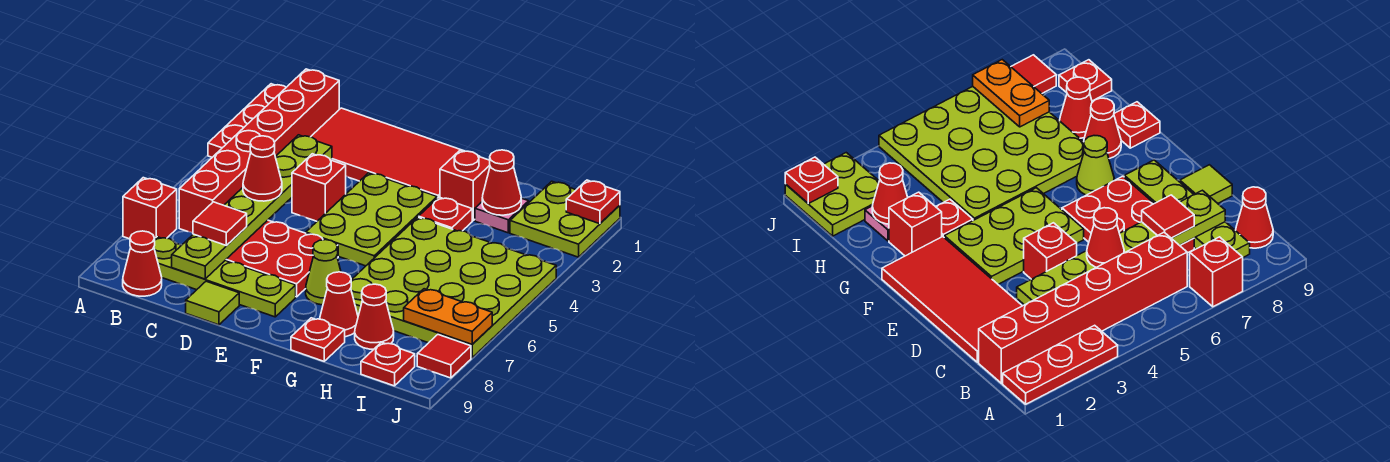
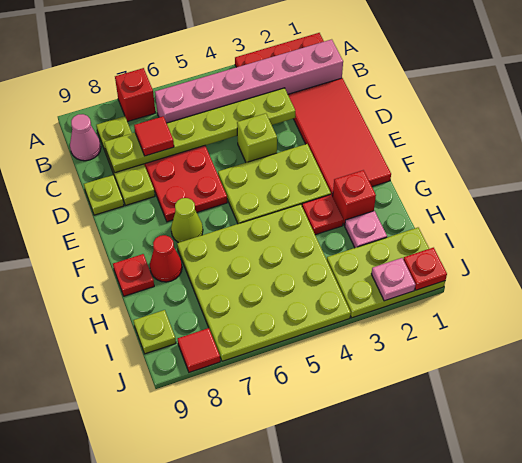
red 1x6 brick [179,69,339,233] -> pink 1x6 brick [155,39,343,123]
lime 1x4 plate [154,237,296,317] -> lime 1x3 plate [96,116,155,205]
red 1x1 cone [123,231,162,296] -> pink 1x1 cone [70,114,101,161]
red 1x1 cone [243,136,282,201] -> none
red 1x1 brick [292,154,346,221] -> lime 1x1 brick [237,113,277,163]
lime 1x1 tile [186,281,239,325] -> lime 1x1 plate [84,175,124,215]
red 1x1 cone [482,150,521,215] -> none
red 1x1 cone [355,284,394,349] -> none
lime 2x2 plate [510,181,620,257] -> lime 2x3 plate [327,228,445,318]
orange 1x2 plate [404,289,492,344] -> none
red 1x1 plate [361,342,415,386] -> lime 1x1 plate [133,310,176,354]
none -> pink 1x1 plate [371,258,415,301]

